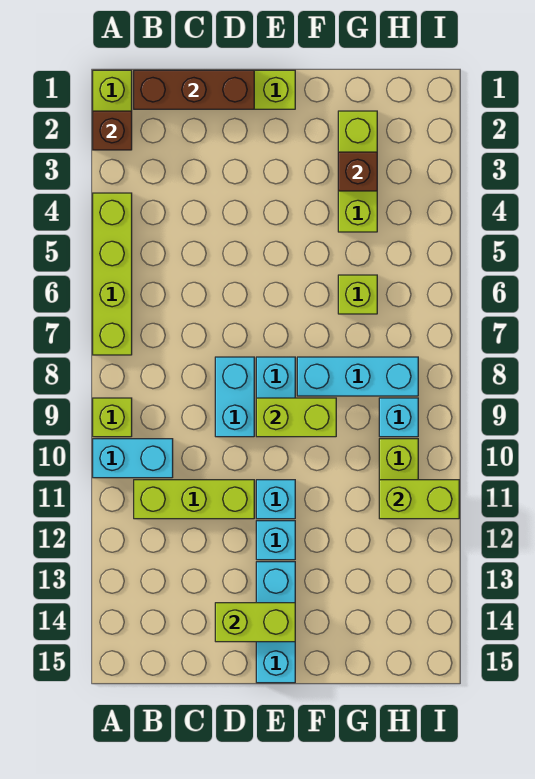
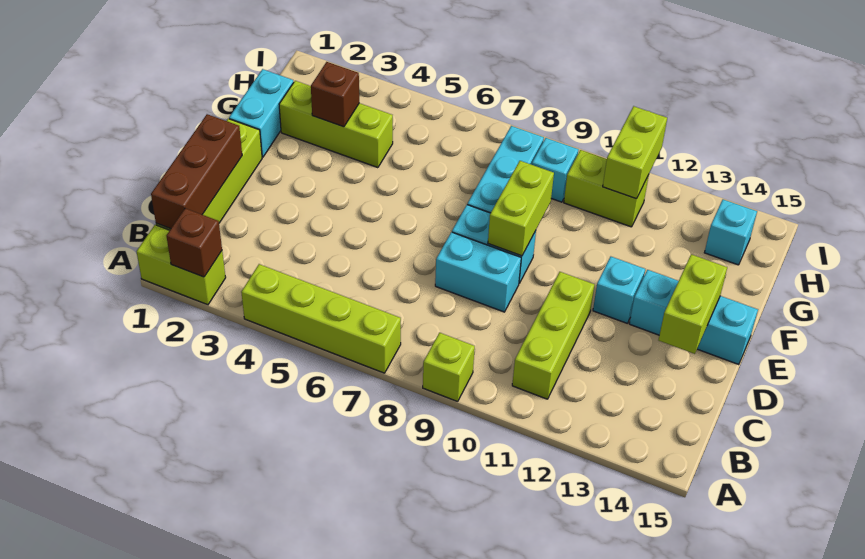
cyan 1x2 brick [93,439,173,478] -> cyan 1x2 brick moved to [229,69,294,157]
cyan 1x1 brick [256,480,295,519] -> cyan 1x1 brick moved to [704,199,757,265]
lime 1x1 brick [338,275,377,314] -> none

